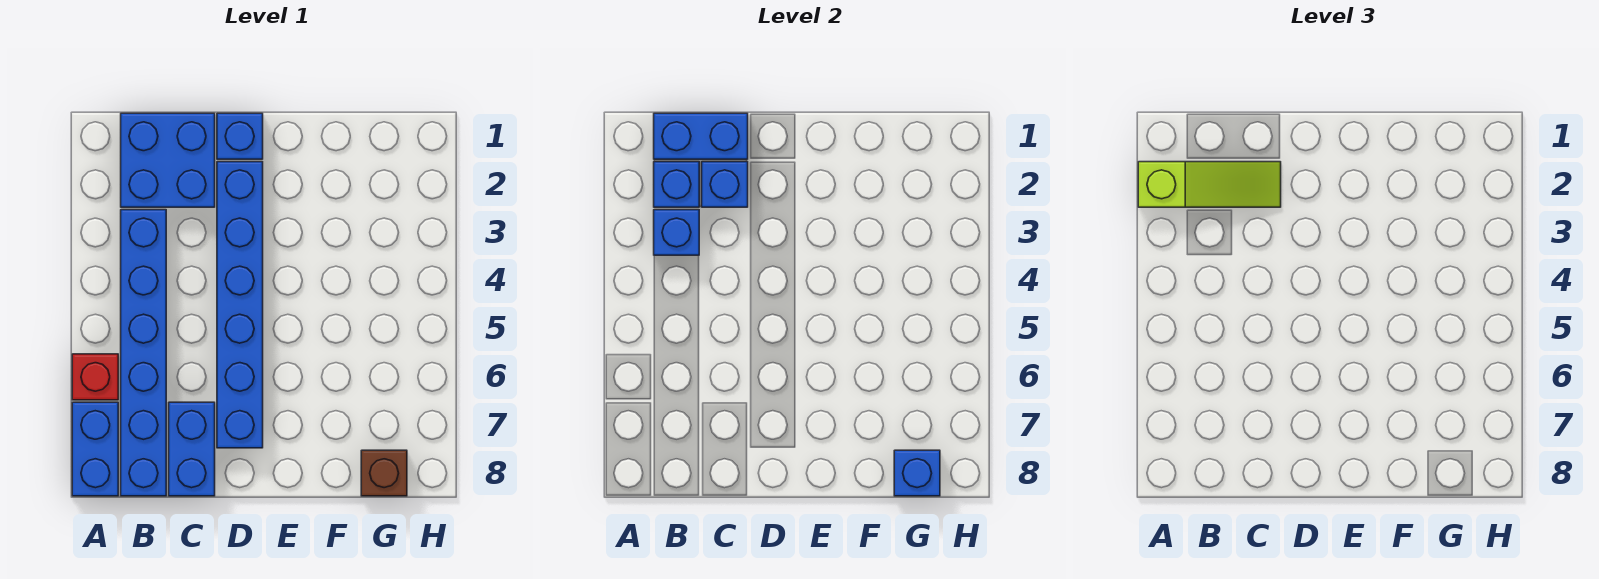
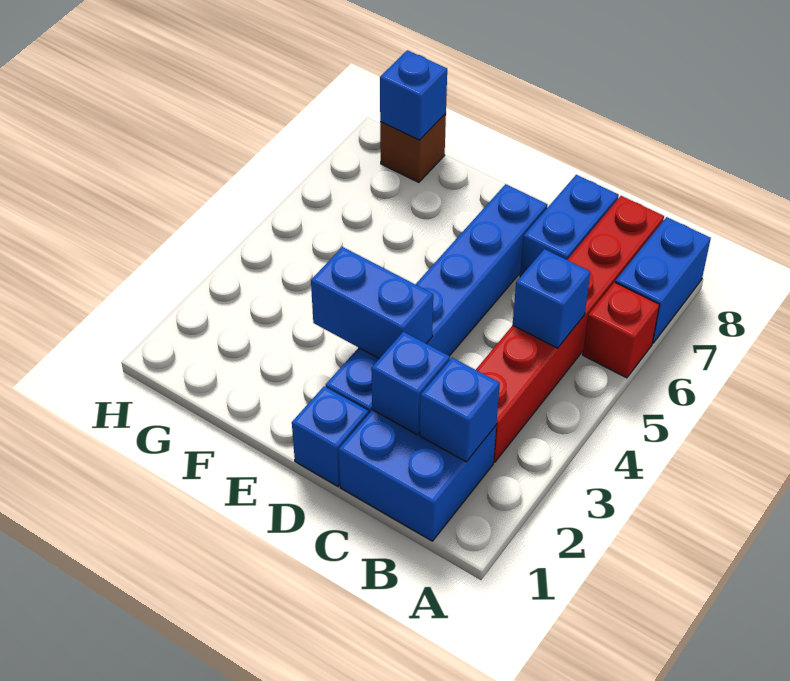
lime 1x3 slope [1138,162,1281,207] -> none
blue 1x2 brick [654,113,748,159] -> blue 1x2 brick moved to [311,247,433,358]
blue 1x6 brick [121,210,166,496] -> red 1x6 brick [476,196,664,462]
blue 1x1 brick [654,210,699,255] -> blue 1x1 brick moved to [513,249,590,348]

